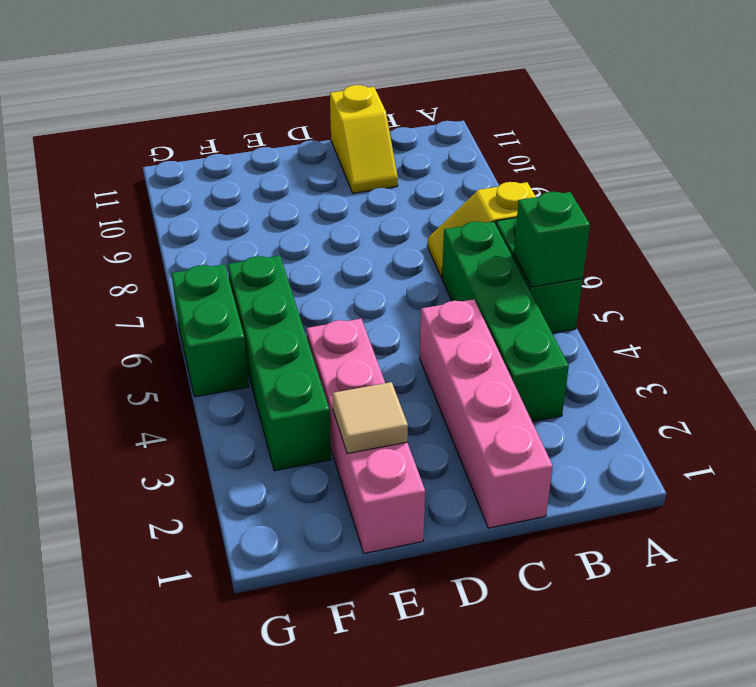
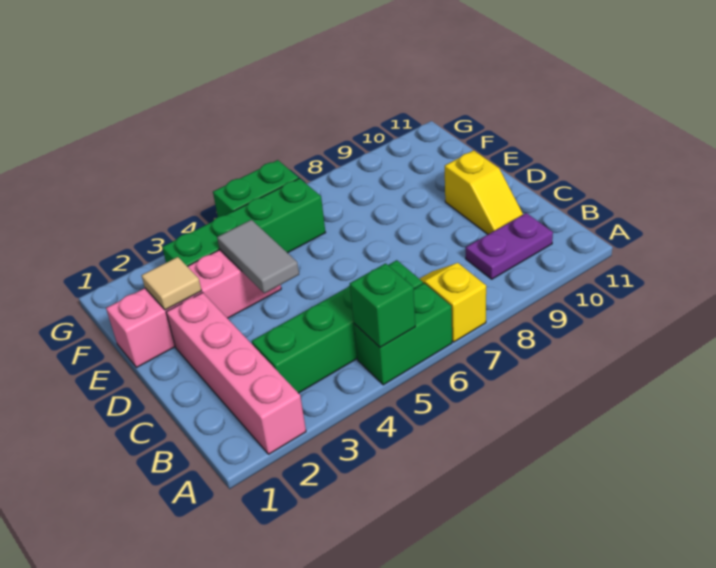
none -> purple 1x2 plate [466,213,553,279]
pink 1x4 brick [420,299,553,528] -> pink 1x4 brick turned to [166,293,306,454]
yellow 1x2 slope [330,85,398,193] -> yellow 1x2 slope turned to [445,150,523,234]
none -> grey 1x2 tile [217,220,299,293]

